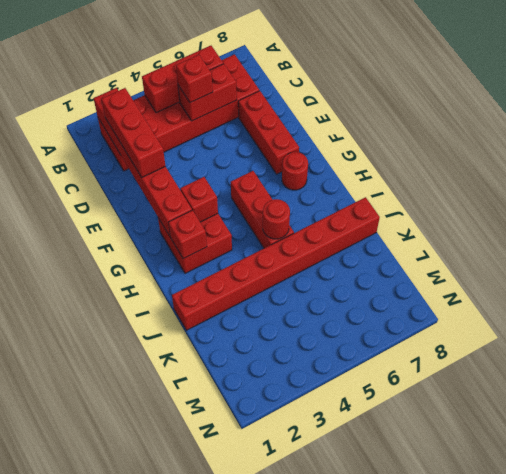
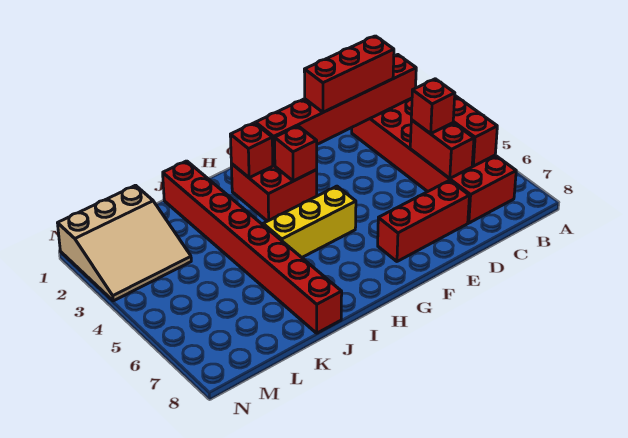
red 1x3 brick [231,171,294,248] -> yellow 1x3 brick [263,186,356,257]
red 1x1 round brick [282,152,308,190] -> none
red 1x1 round brick [263,199,290,239] -> none
none -> tan 3x3 slope [58,185,191,301]

